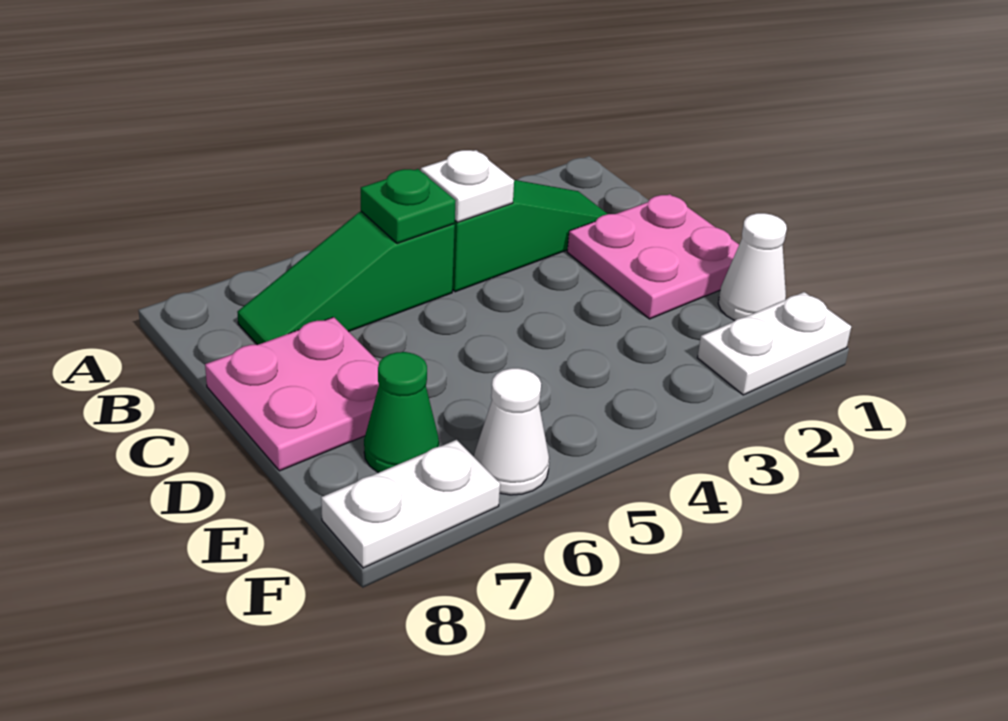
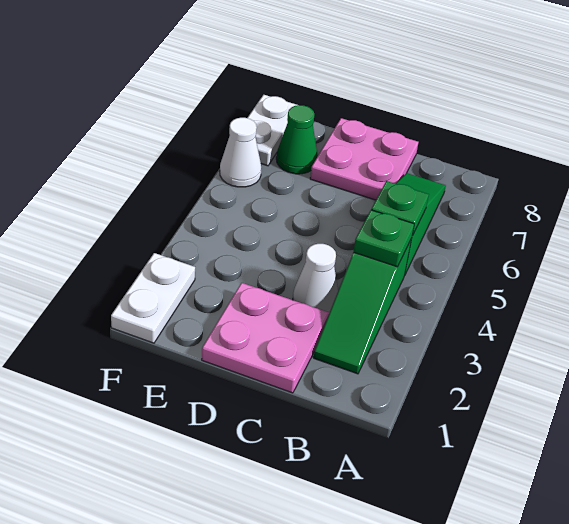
white 1x1 plate [421,150,514,222] -> green 1x1 plate [354,210,414,267]
white 1x1 cone [718,213,787,321] -> white 1x1 cone moved to [293,244,338,313]

